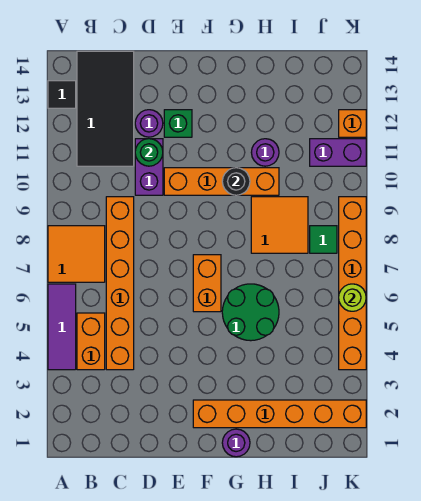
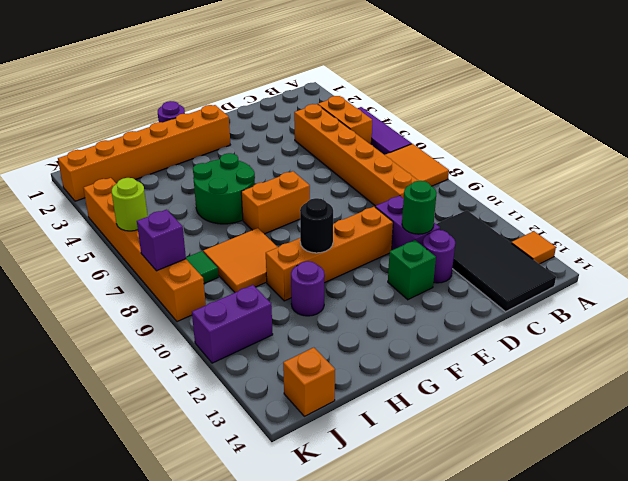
black 1x1 tile [48,81,76,108] -> orange 1x1 tile [511,231,556,264]
orange 1x2 brick [193,255,221,312] -> orange 1x2 brick turned to [241,171,310,234]
none -> purple 1x1 brick [137,210,186,271]
orange 1x1 brick [339,110,366,137] -> orange 1x1 brick moved to [283,348,335,416]

